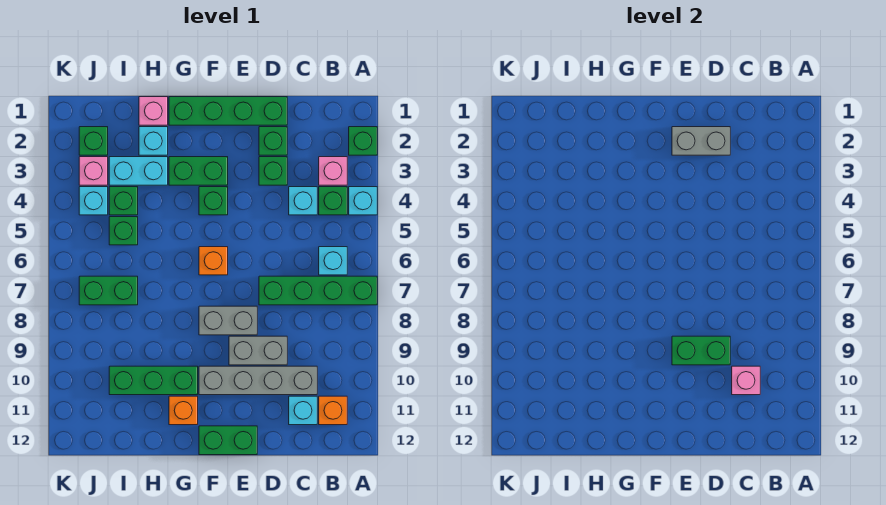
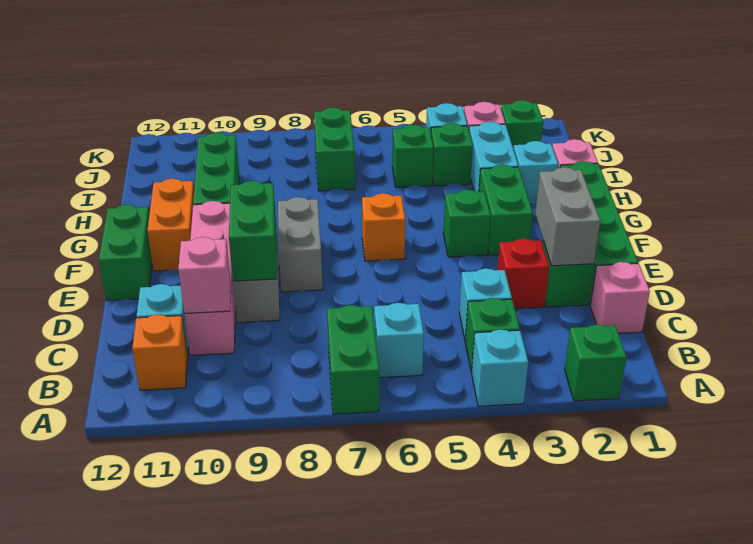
green 1x4 brick [259,276,377,305] -> green 1x2 brick [327,305,379,414]
pink 1x1 brick [319,157,347,185] -> pink 1x1 brick moved to [590,262,650,333]
grey 1x4 brick [199,366,317,395] -> pink 1x4 brick [184,201,236,355]
green 1x1 brick [259,157,287,185] -> red 1x1 brick [497,239,549,309]
orange 1x1 brick [169,396,198,425] -> orange 1x2 brick [147,179,194,271]

